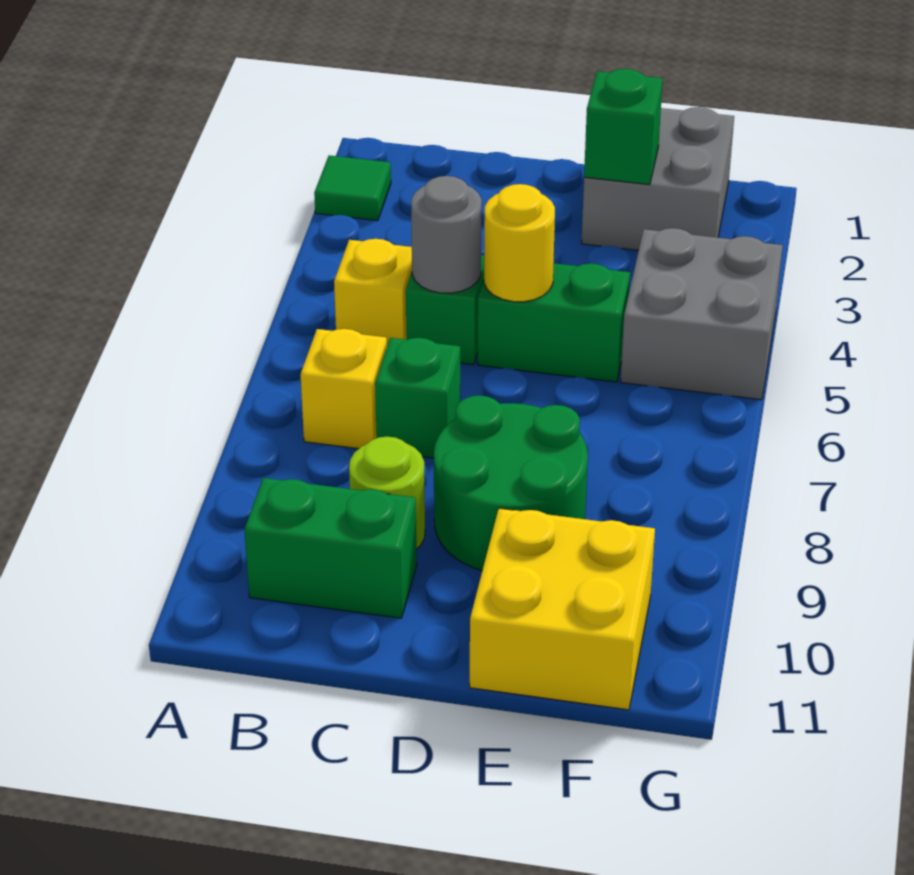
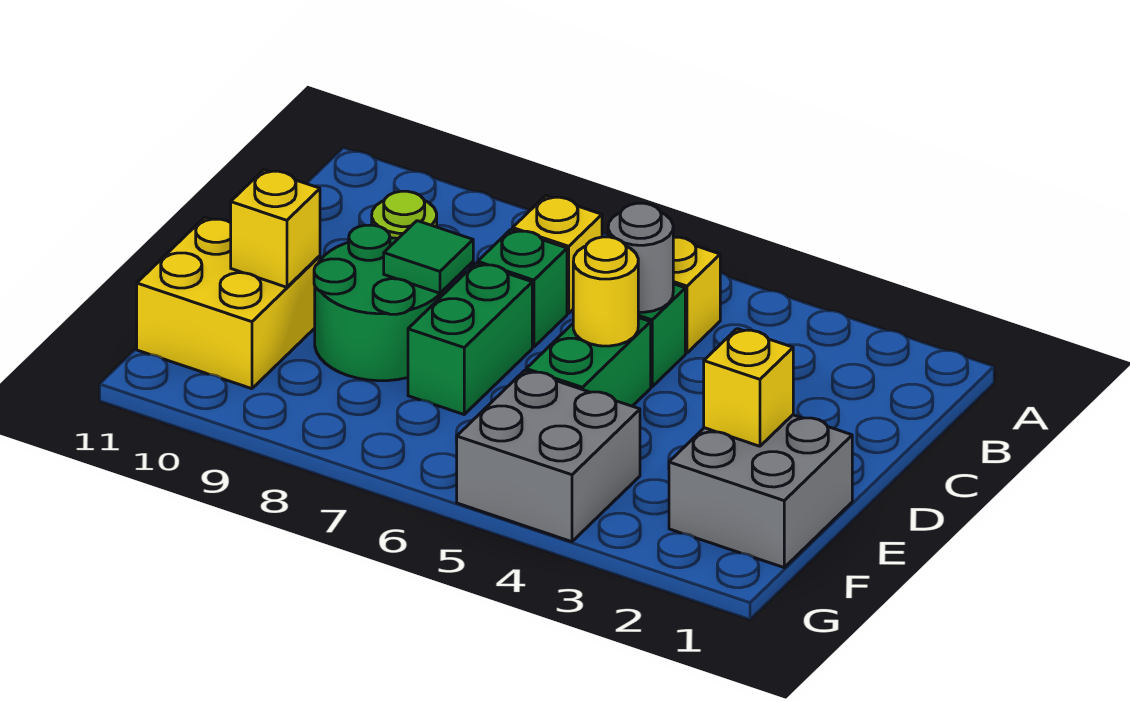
green 1x1 tile [314,155,391,221] -> green 1x1 tile moved to [384,221,473,293]
green 1x2 brick [244,478,417,618] -> green 1x2 brick moved to [408,263,532,414]
green 1x1 brick [584,69,663,185] -> yellow 1x1 brick [704,329,793,446]
none -> yellow 1x1 brick [231,170,320,287]

